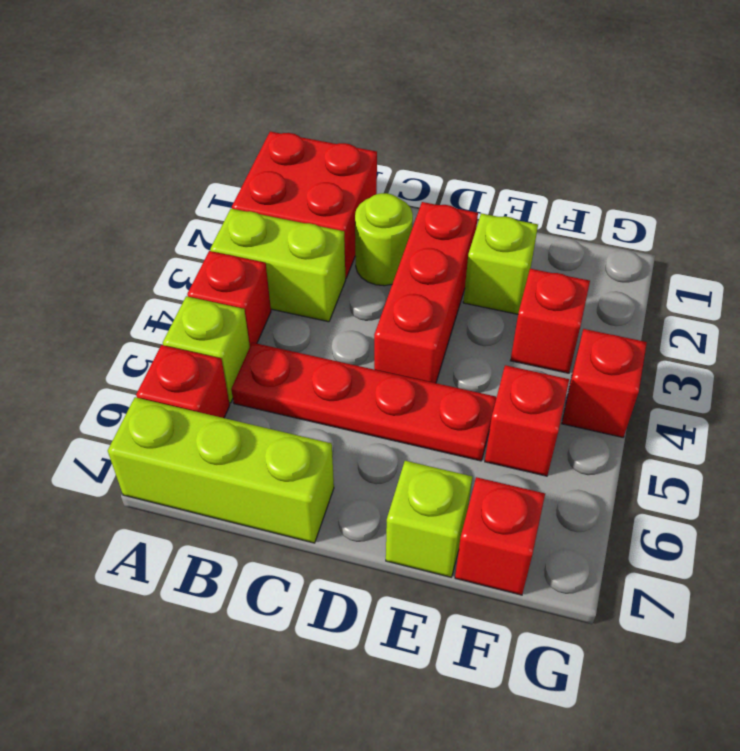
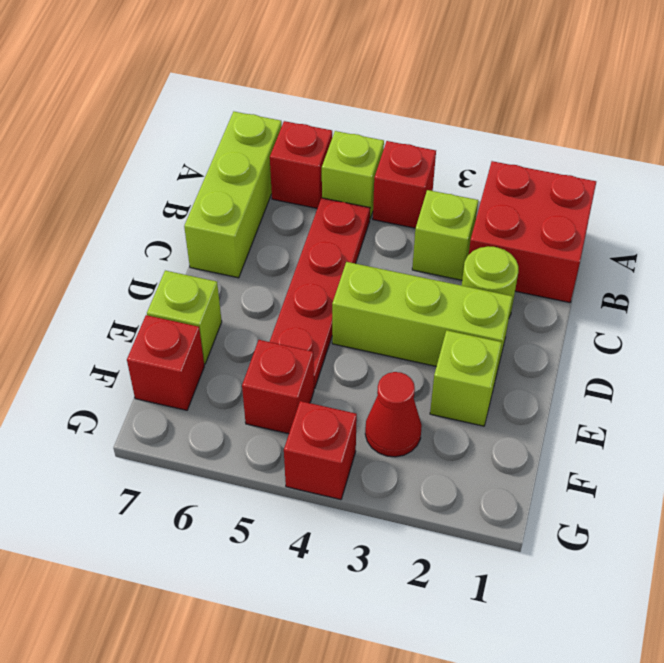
lime 1x2 brick [210,209,346,322] -> lime 1x1 brick [412,190,478,280]
red 1x3 brick [374,202,478,383] -> lime 1x3 brick [332,262,513,375]
red 1x1 brick [510,269,590,373] -> red 1x1 cone [365,372,422,457]

